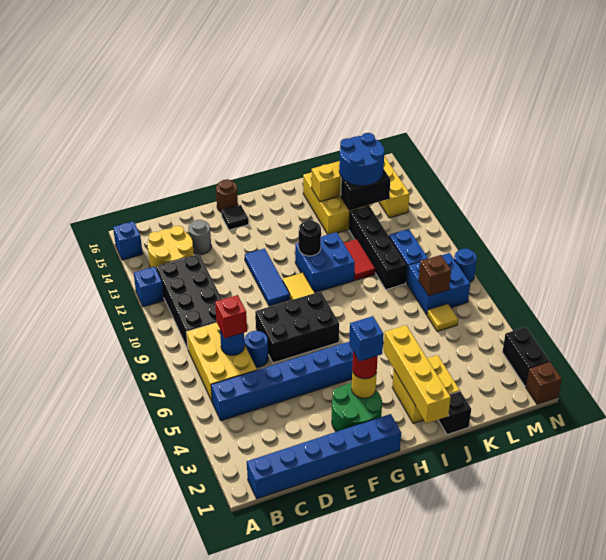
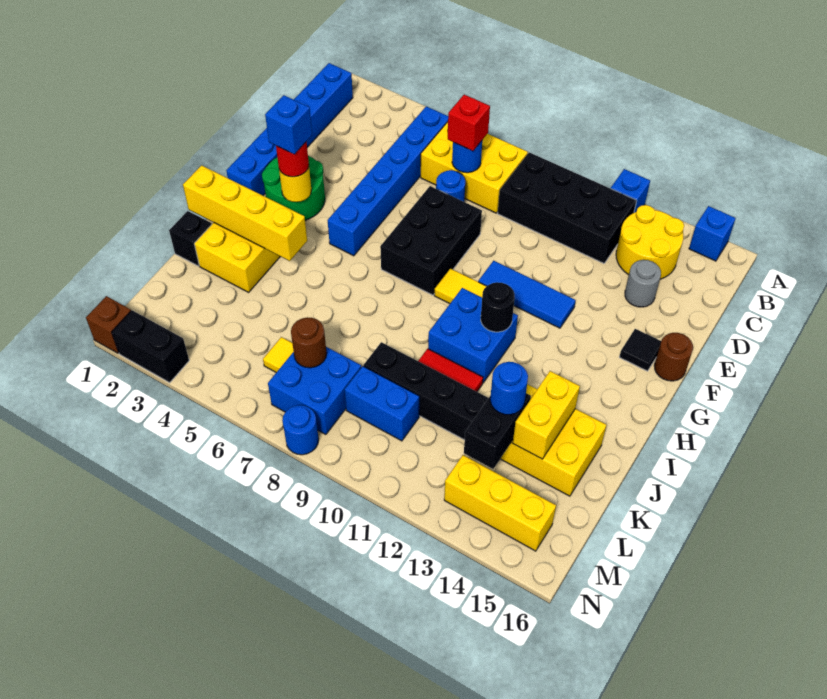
blue 2x2 round brick [339,133,384,186] -> blue 1x1 round brick [490,362,528,415]
brown 1x1 brick [419,255,451,296] -> brown 1x1 round brick [291,317,327,368]

